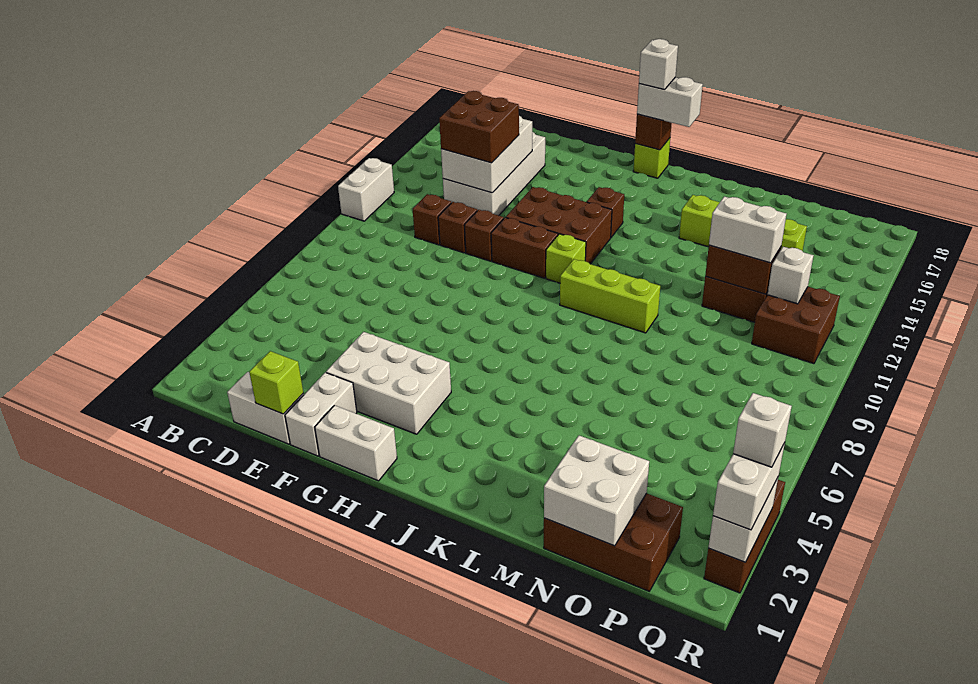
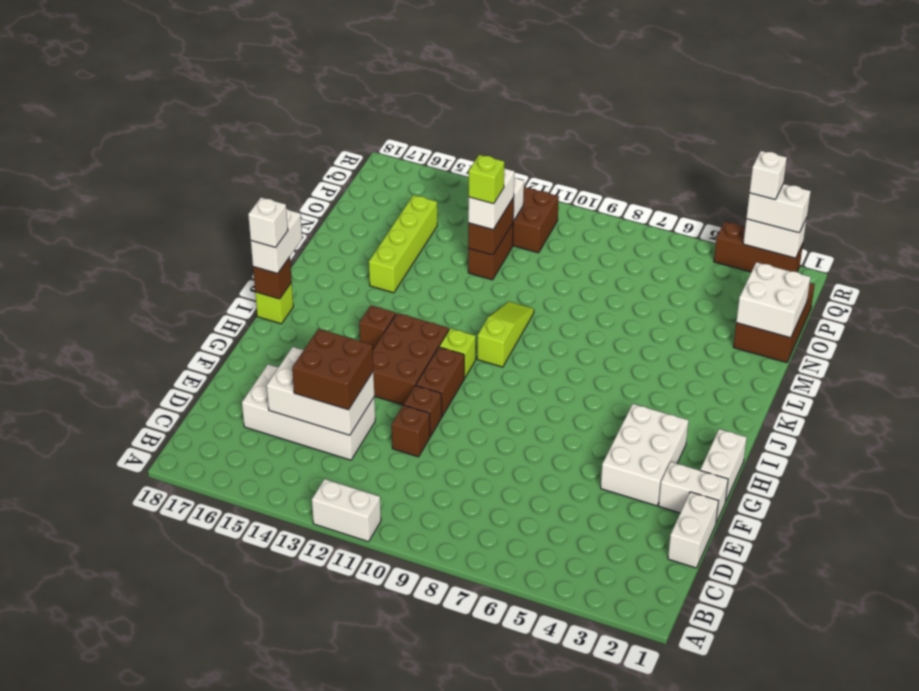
brown 1x1 brick [413,194,451,245] -> none
lime 1x1 brick [249,351,303,414] -> lime 1x1 brick moved to [469,155,504,204]
lime 1x3 brick [560,259,660,333] -> lime 1x3 slope [477,302,534,367]

